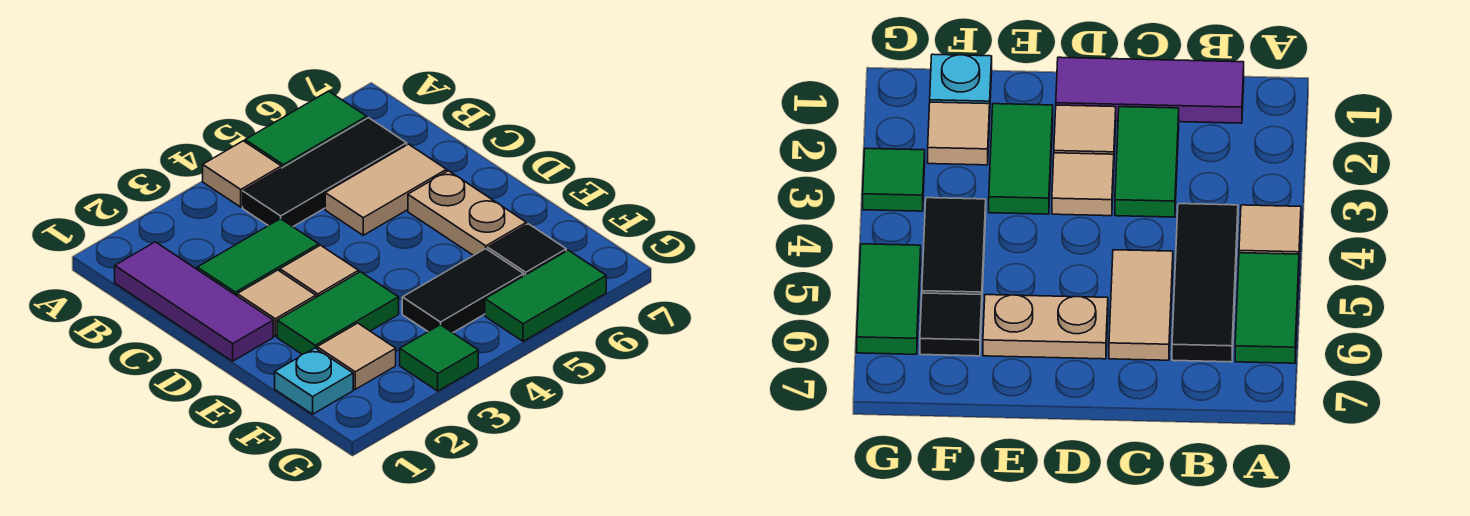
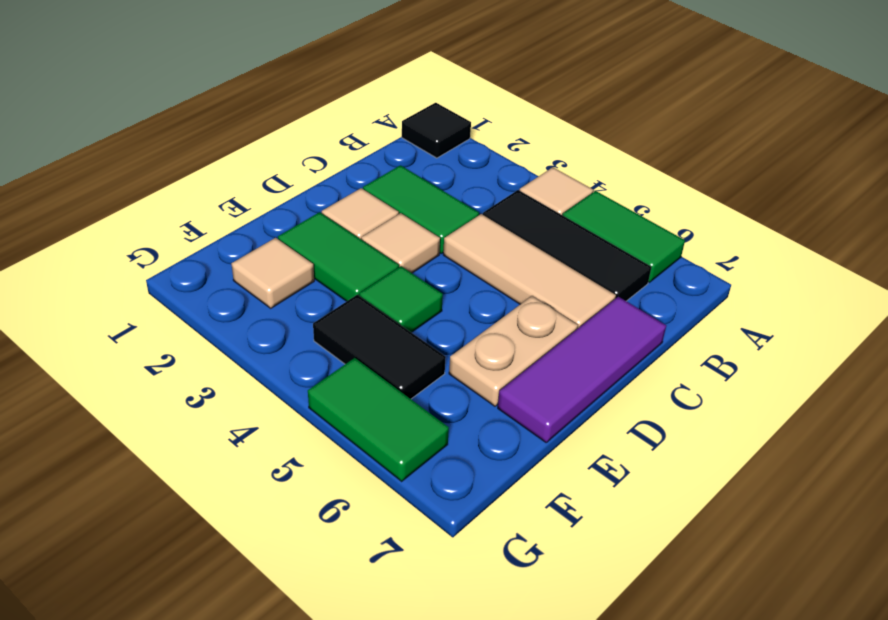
purple 1x3 tile [115,242,273,361] -> purple 1x3 tile moved to [498,297,666,442]
tan 1x2 tile [325,144,447,235] -> tan 1x3 tile [443,214,616,328]
cyan 1x1 plate [275,348,353,414] -> none
black 1x1 tile [488,224,566,276] -> black 1x1 tile moved to [402,103,471,158]
green 1x1 tile [400,325,478,391] -> green 1x1 tile moved to [359,266,443,333]

